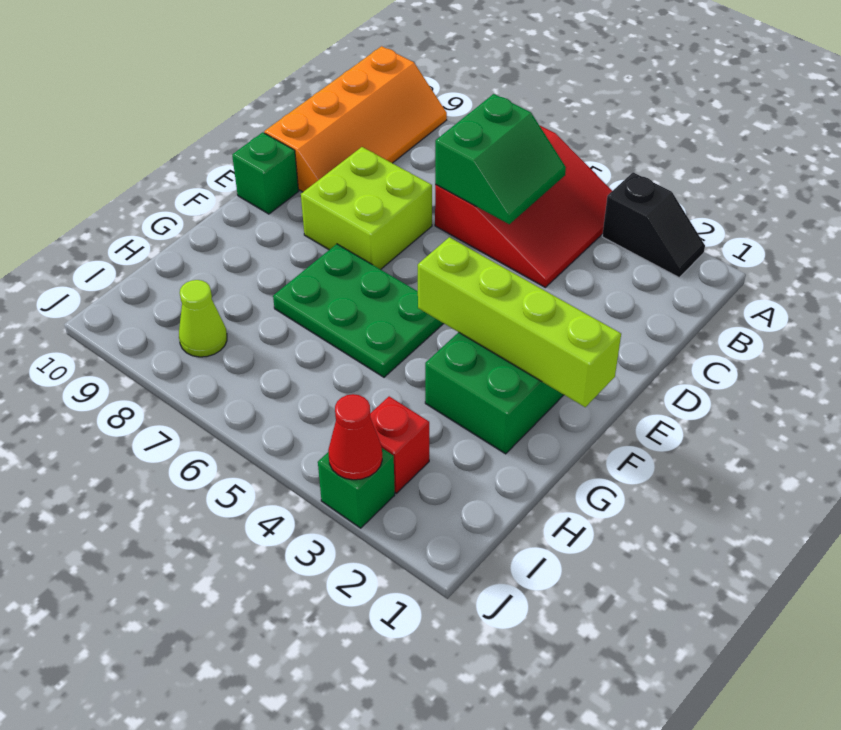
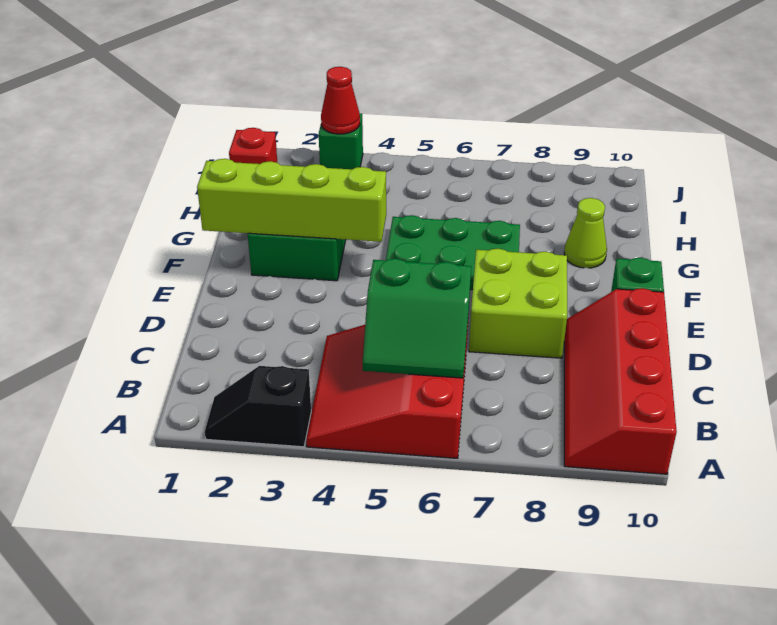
orange 2x4 slope [264,46,447,192] -> red 2x4 slope [564,288,677,474]
green 2x2 slope [435,94,566,224] -> green 2x2 slope turned to [363,259,471,378]
red 1x1 brick [370,396,429,493] -> red 1x1 brick moved to [229,128,277,164]
lime 1x1 cone [179,280,227,357] -> lime 1x1 cone moved to [564,198,607,268]

